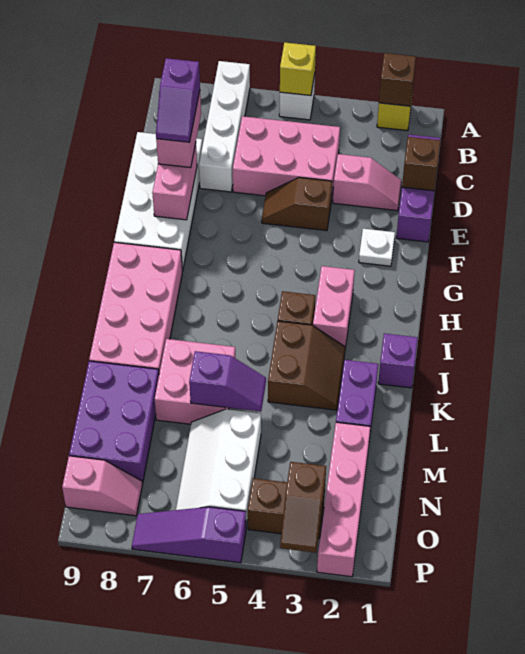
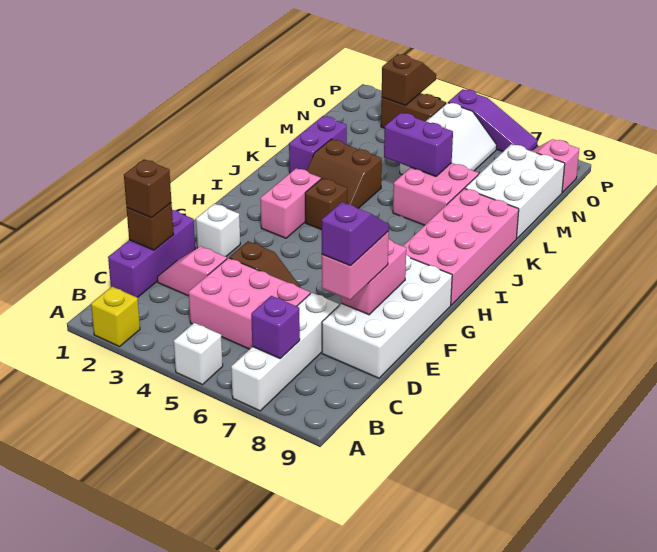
brown 1x1 brick [379,53,416,106] -> brown 1x1 brick moved to [124,159,171,218]
yellow 1x1 brick [280,42,316,96] -> none
white 1x1 plate [359,229,395,266] -> white 1x1 brick [196,204,240,257]
purple 1x1 brick [378,333,418,388] -> purple 1x1 brick moved to [251,296,300,359]
brown 2x2 slope [268,321,345,410] -> brown 2x2 slope turned to [307,139,382,209]
purple 1x2 slope [189,351,266,412] -> purple 1x2 brick [384,113,453,176]
purple 2x3 brick [69,361,159,483] -> white 2x3 brick [465,144,565,239]
pink 1x4 brick [317,422,371,577] -> none

